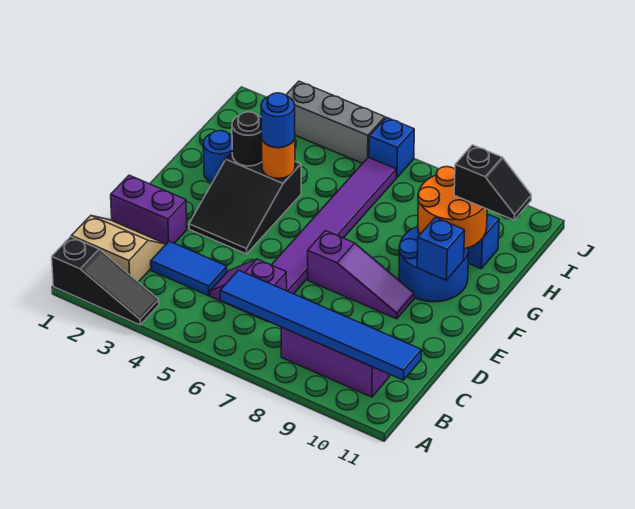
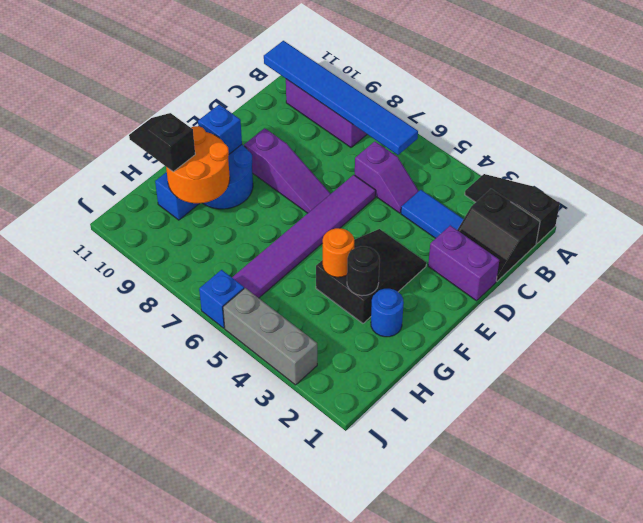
tan 2x2 slope [71,216,166,282] -> black 2x2 slope [458,189,540,281]
purple 1x3 slope [308,231,414,319] -> purple 1x3 slope turned to [244,128,331,213]
blue 1x1 round brick [261,93,295,148] -> none

